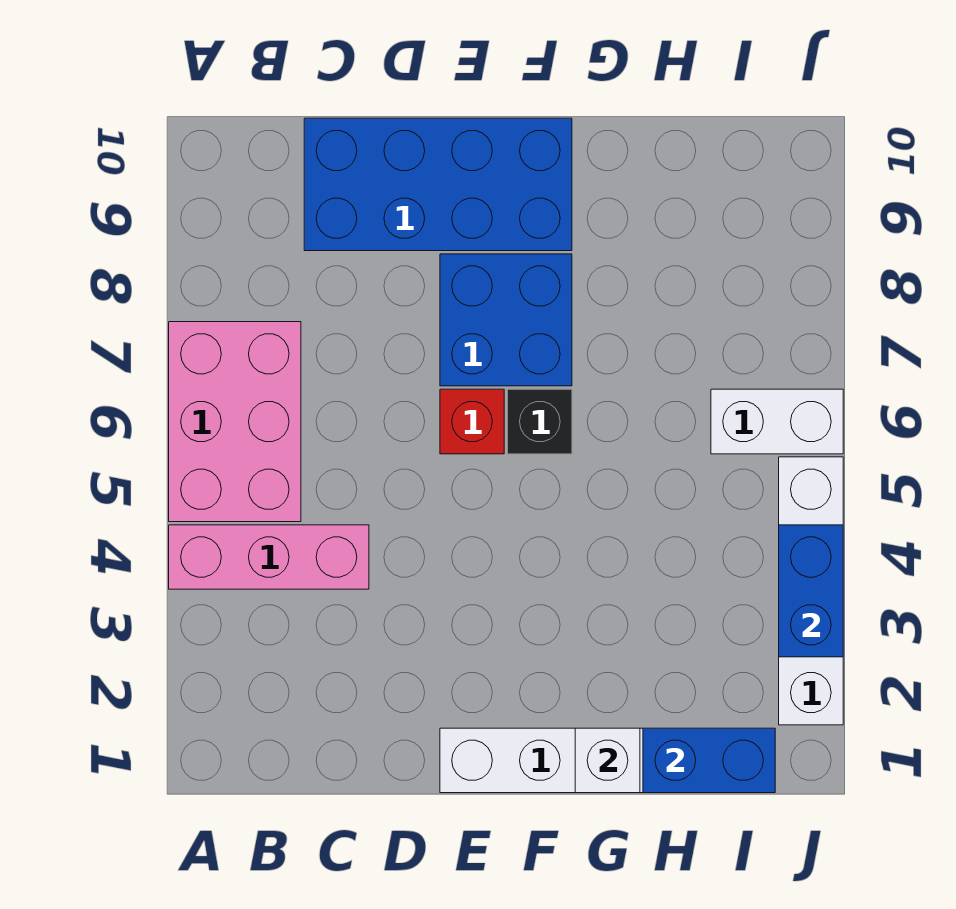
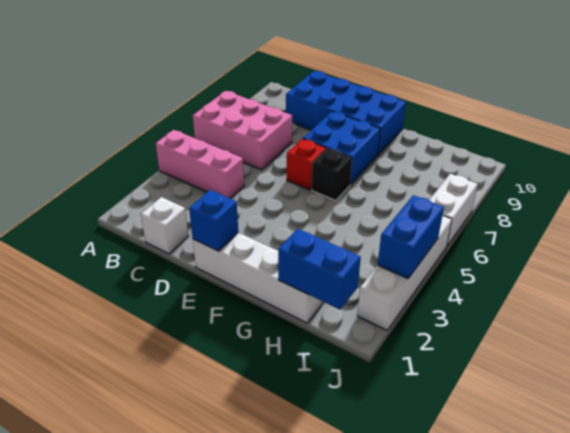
pink 2x3 brick [169,322,301,522] -> pink 2x3 brick turned to [193,91,292,170]
none -> blue 1x1 brick [189,190,238,251]
white 1x1 brick [575,728,640,793] -> white 1x1 brick moved to [141,197,189,254]
white 1x2 brick [711,389,843,454] -> white 1x2 brick turned to [430,174,478,246]

